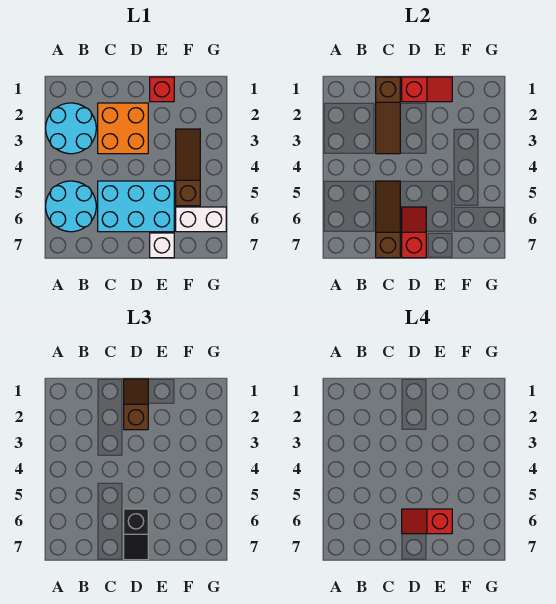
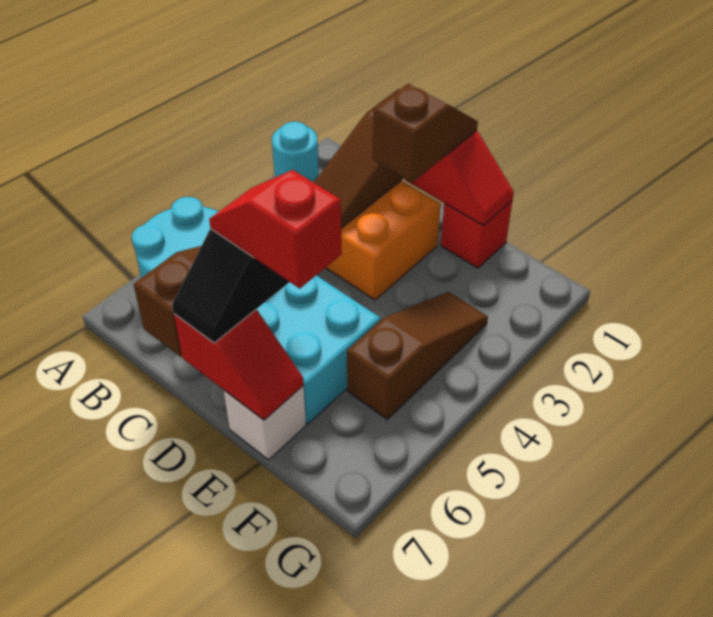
cyan 2x2 round brick [46,103,96,154] -> cyan 1x1 round brick [272,122,319,182]
red 1x2 slope [402,207,426,258] -> red 1x2 slope turned to [174,310,304,420]
white 1x2 brick [176,207,226,232] -> none

